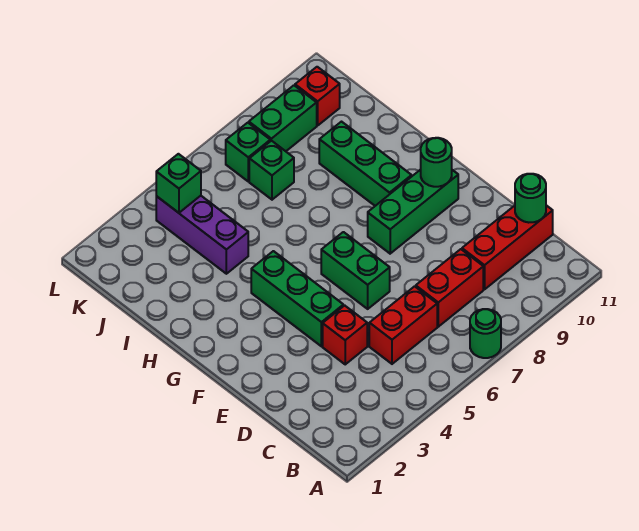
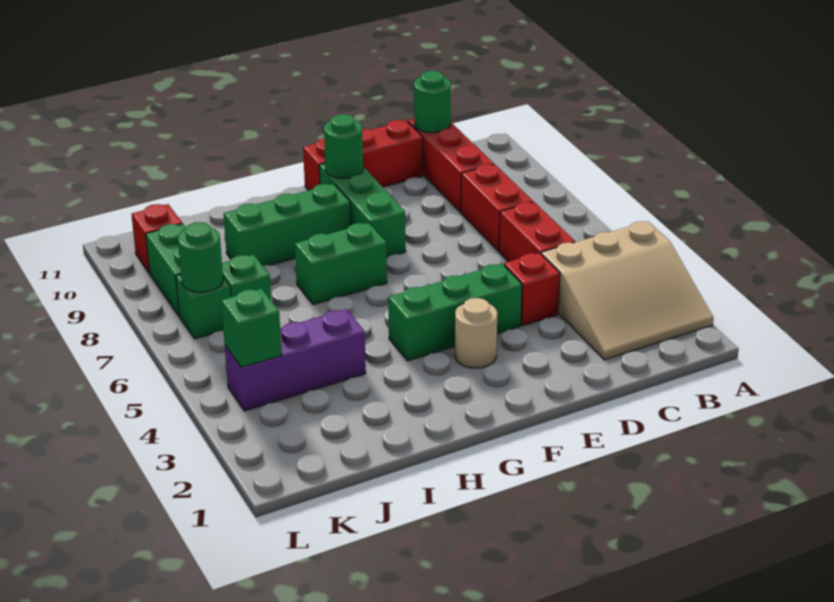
none -> tan 3x3 slope [541,221,713,360]
green 1x1 round brick [470,309,501,358] -> green 1x1 round brick moved to [178,222,223,292]
none -> red 1x3 brick [303,120,423,191]
green 1x2 brick [321,232,390,309] -> green 1x2 brick moved to [295,223,387,305]
none -> tan 1x1 round brick [455,298,497,368]

